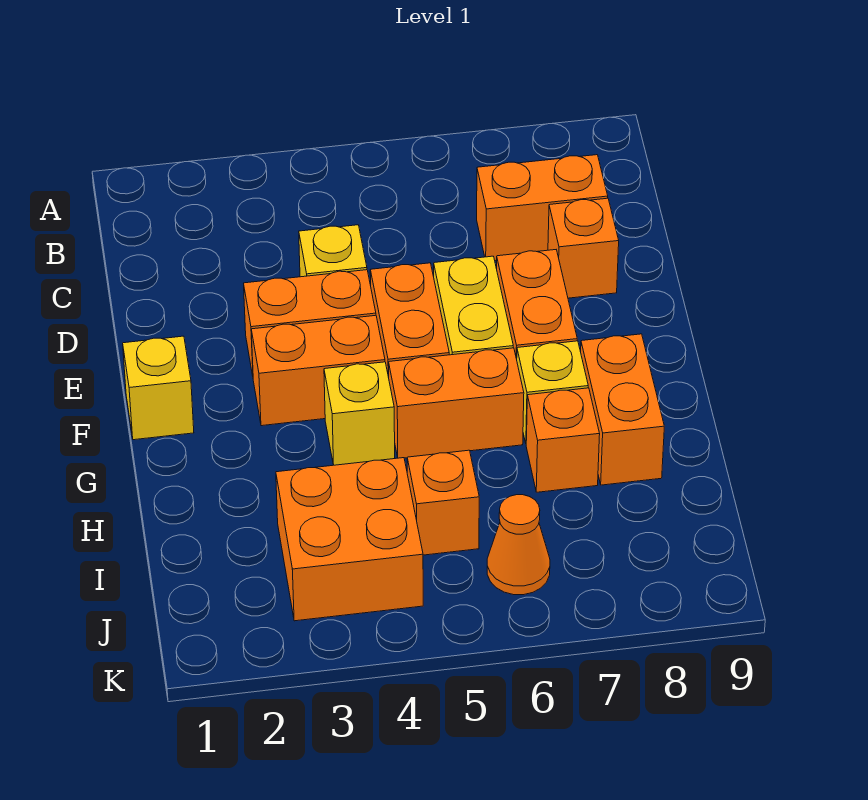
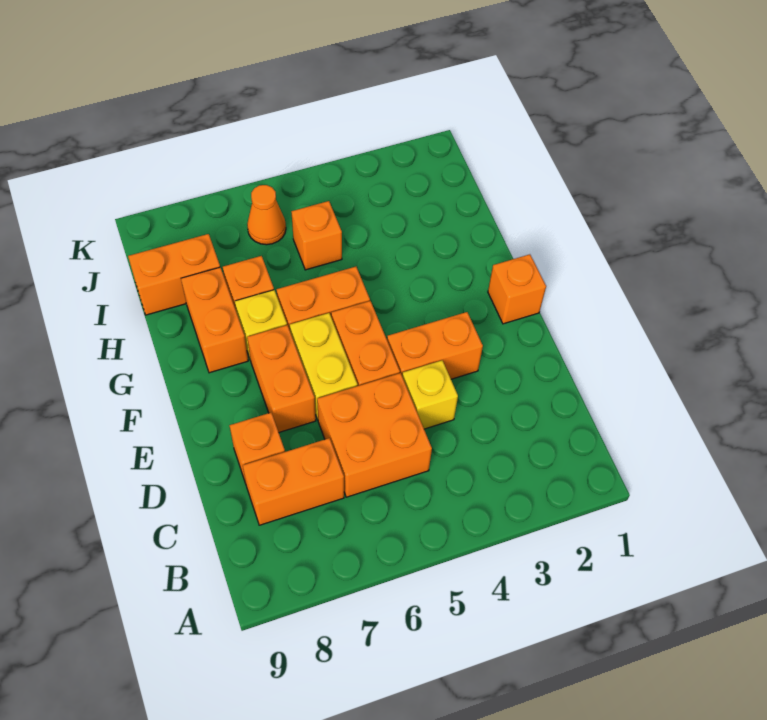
yellow 1x1 brick [123,336,194,440] -> orange 1x1 brick [488,254,546,324]
orange 1x2 brick [251,315,385,426] -> orange 1x2 brick moved to [128,234,220,315]
yellow 1x1 brick [324,362,395,465] -> none
orange 2x2 brick [276,458,423,621] -> orange 2x2 brick moved to [317,373,432,497]

